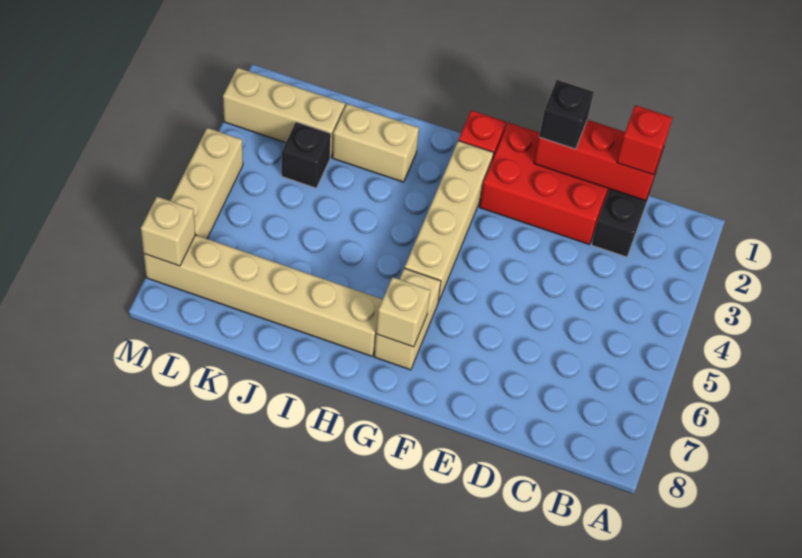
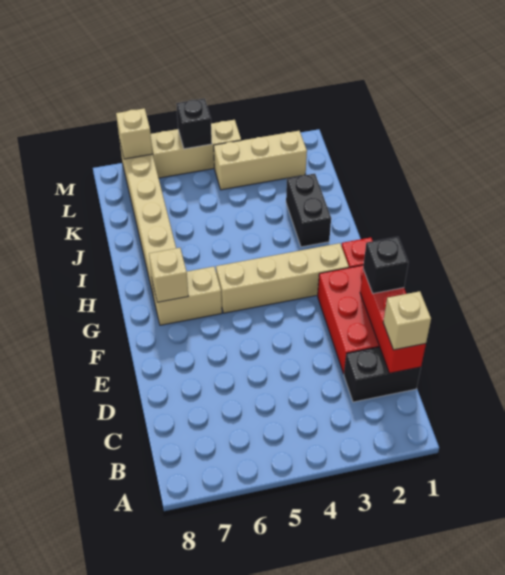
red 1x1 brick [617,105,672,175] -> tan 1x1 brick [383,291,431,350]
tan 1x2 brick [332,104,419,182] -> black 1x2 brick [286,174,331,247]
tan 1x3 brick [223,68,345,158] -> tan 1x3 brick turned to [214,131,307,190]
black 1x1 brick [282,122,331,188] -> black 1x1 brick moved to [176,98,212,149]

